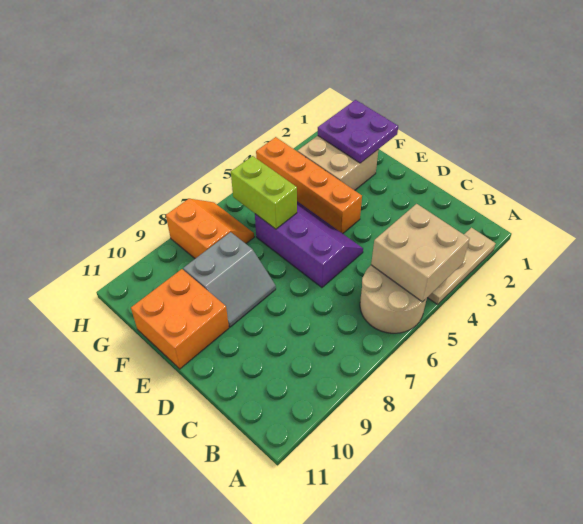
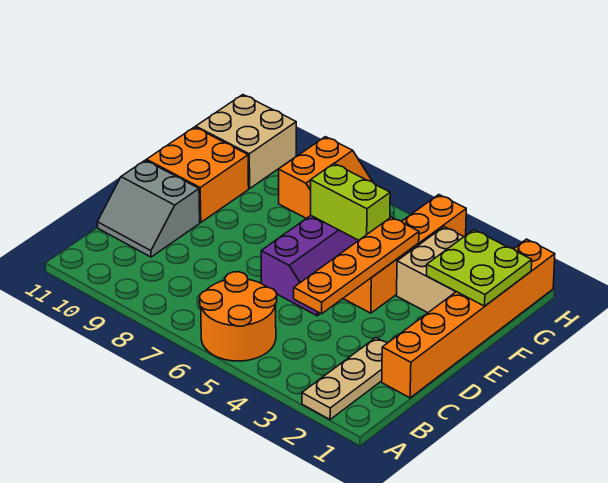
tan 1x3 plate [427,228,496,305] -> tan 1x3 plate turned to [302,338,387,420]
tan 2x2 brick [371,204,470,302] -> tan 2x2 brick moved to [196,95,296,189]
tan 2x2 round brick [360,265,427,333] -> orange 2x2 round brick [200,272,277,361]
none -> orange 1x6 brick [382,239,555,398]
none -> orange 1x4 plate [294,217,419,314]
grey 2x2 slope [183,232,276,327] -> grey 2x2 slope moved to [97,160,200,257]
purple 2x2 plate [318,100,398,163] -> lime 2x2 plate [427,230,532,306]
lime 1x2 brick [231,156,297,229] -> lime 1x2 brick turned to [311,163,390,240]

